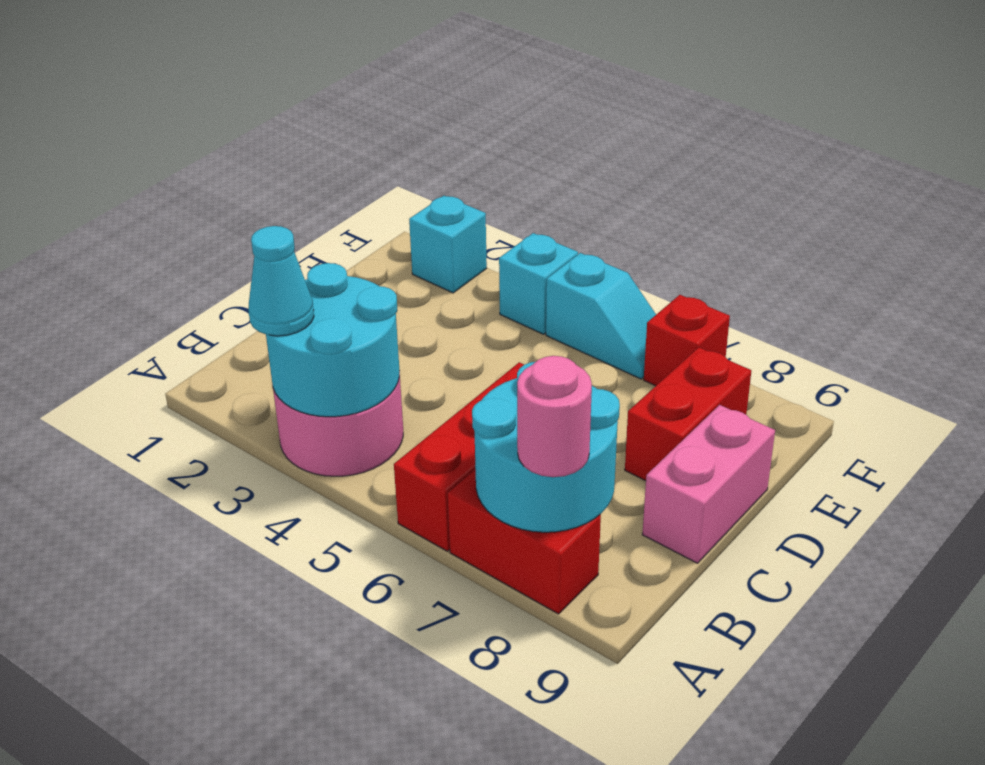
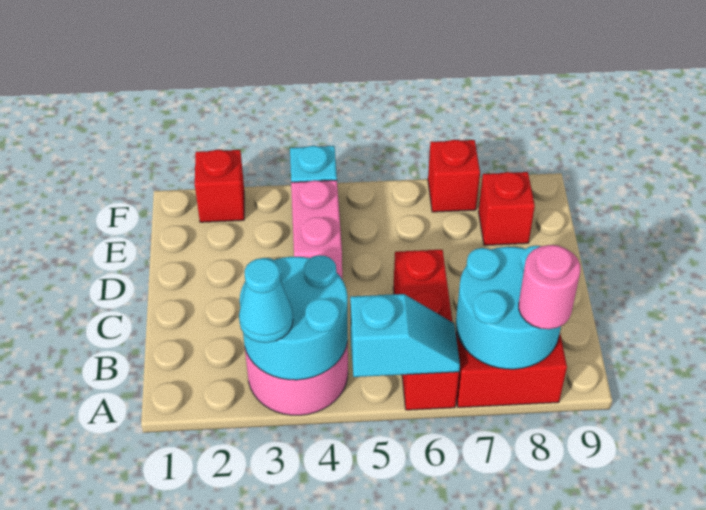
pink 1x2 brick [642,405,775,563] -> pink 1x2 brick moved to [291,180,342,279]
red 1x2 brick [625,347,751,481] -> red 1x1 brick [478,172,535,245]
cyan 1x1 brick [409,196,487,293] -> red 1x1 brick [195,150,244,222]
cyan 1x2 slope [546,253,656,379] -> cyan 1x2 slope moved to [350,294,460,377]

